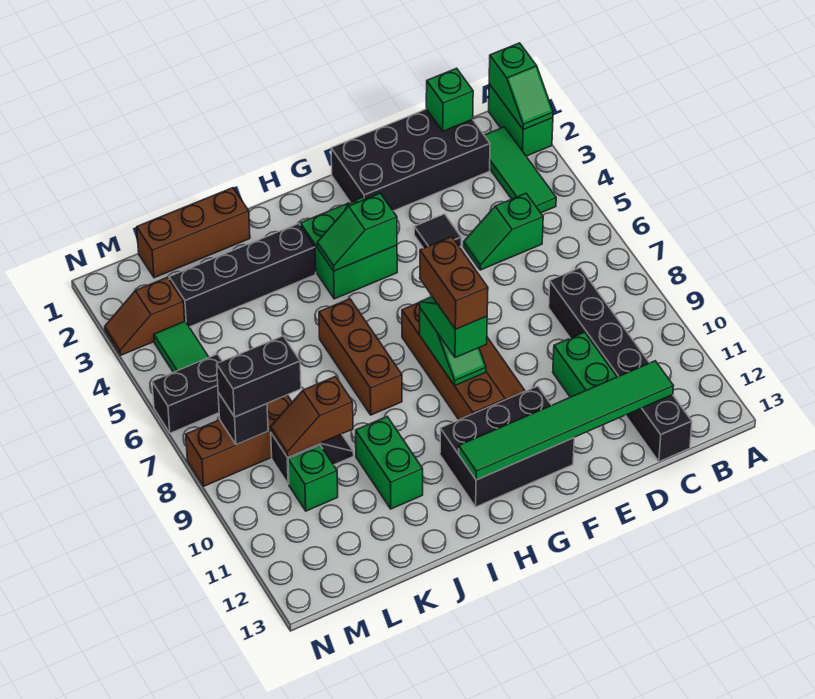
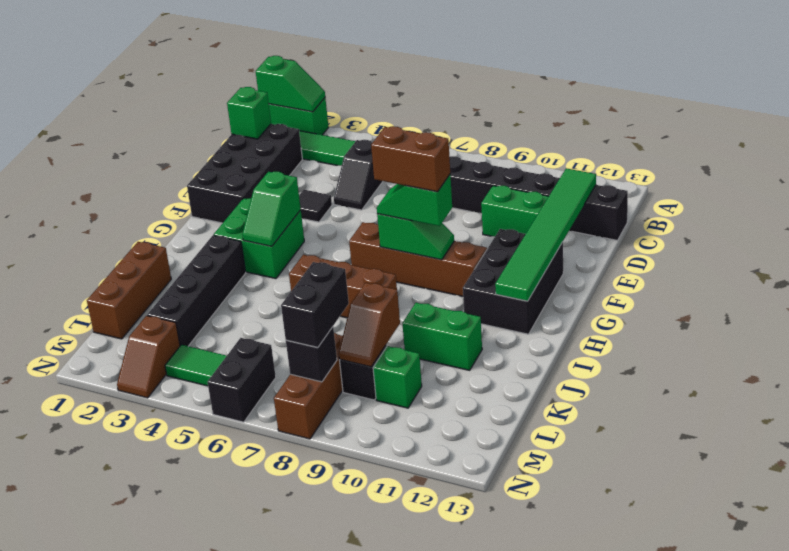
green 1x2 slope [464,193,543,270] -> black 1x2 slope [334,140,383,210]

